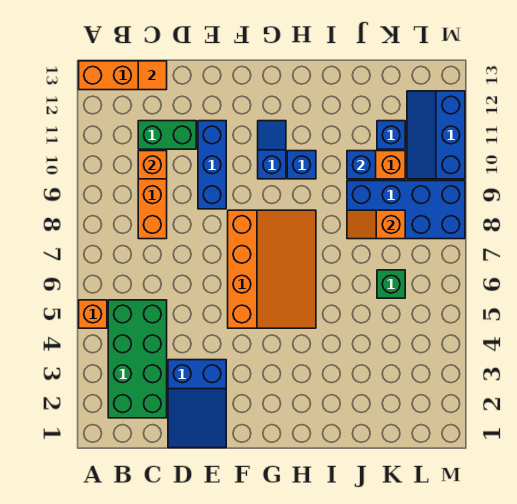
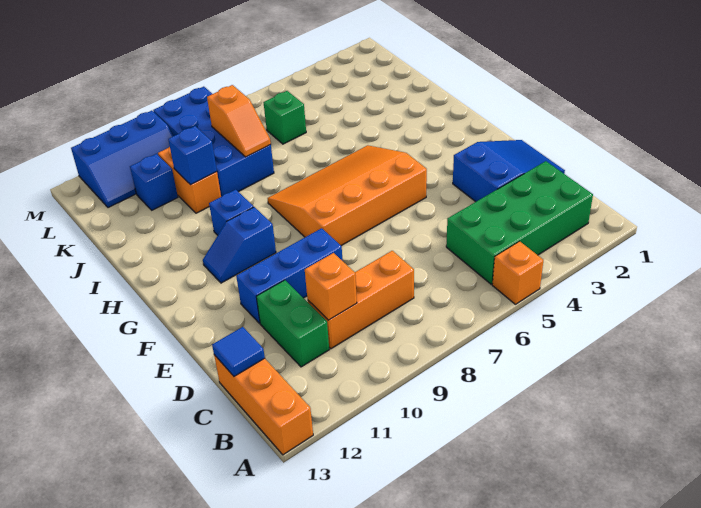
orange 1x1 tile [138,61,167,90] -> blue 1x1 tile [212,327,265,376]

